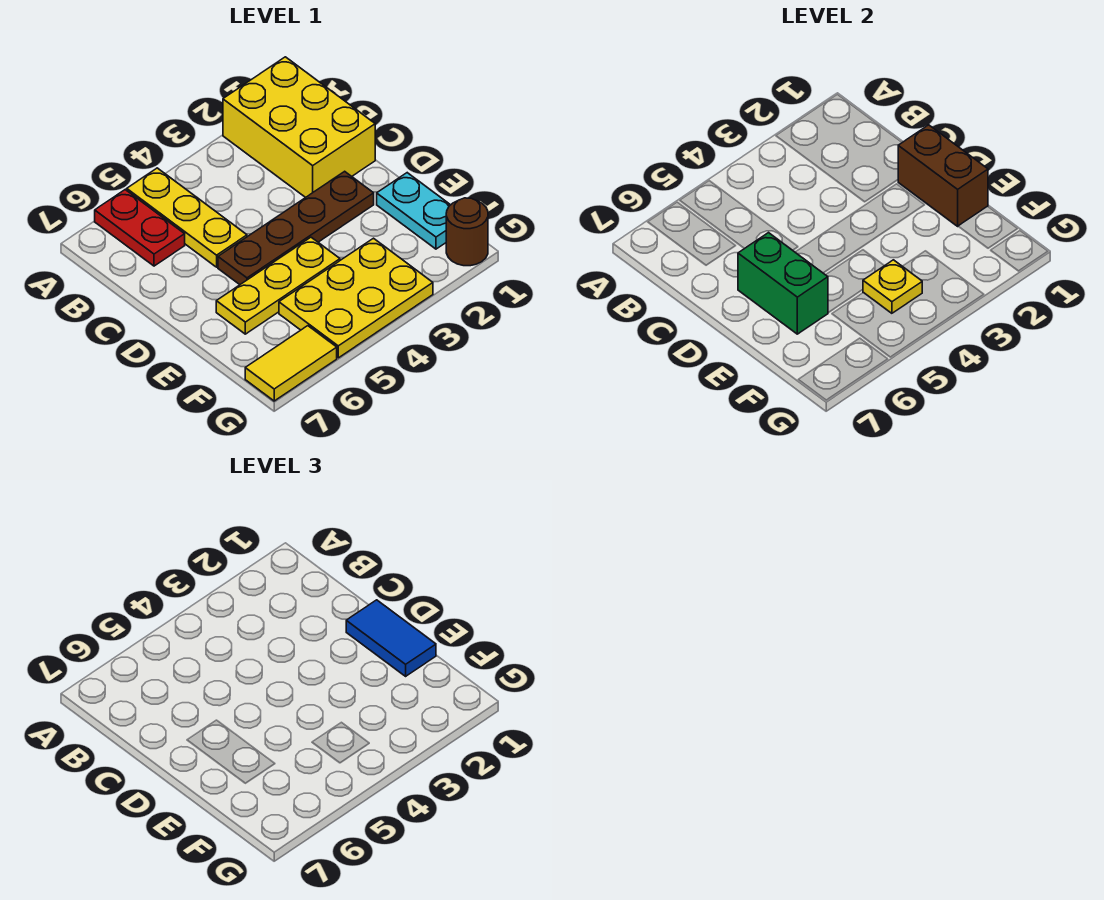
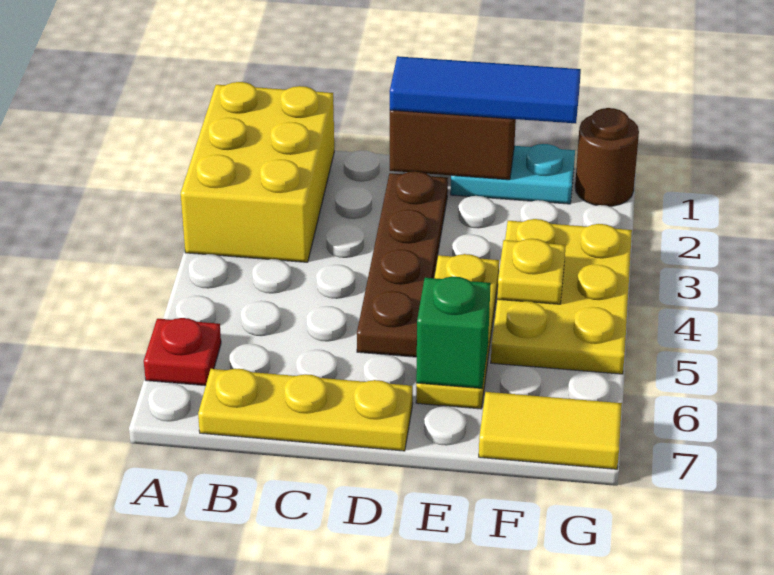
yellow 2x3 brick [223,57,375,197] -> yellow 2x3 brick turned to [181,82,334,262]
yellow 1x3 plate [127,168,247,267] -> yellow 1x3 plate moved to [198,369,413,451]
red 1x2 plate [95,190,185,266] -> red 1x1 plate [144,318,221,386]
blue 1x2 tile [346,600,436,676] -> blue 1x3 tile [390,56,581,123]
green 1x2 brick [738,233,828,334] -> green 1x1 brick [416,277,491,388]
yellow 1x2 tile [245,326,337,401] -> yellow 1x2 tile turned to [479,392,622,469]

